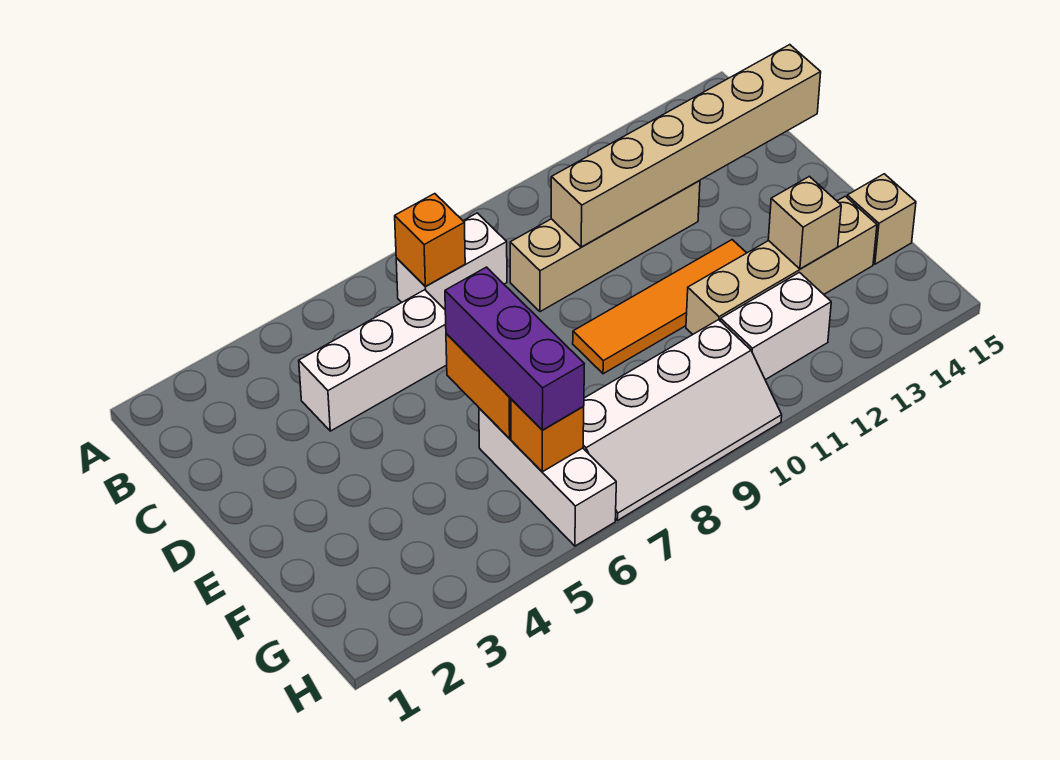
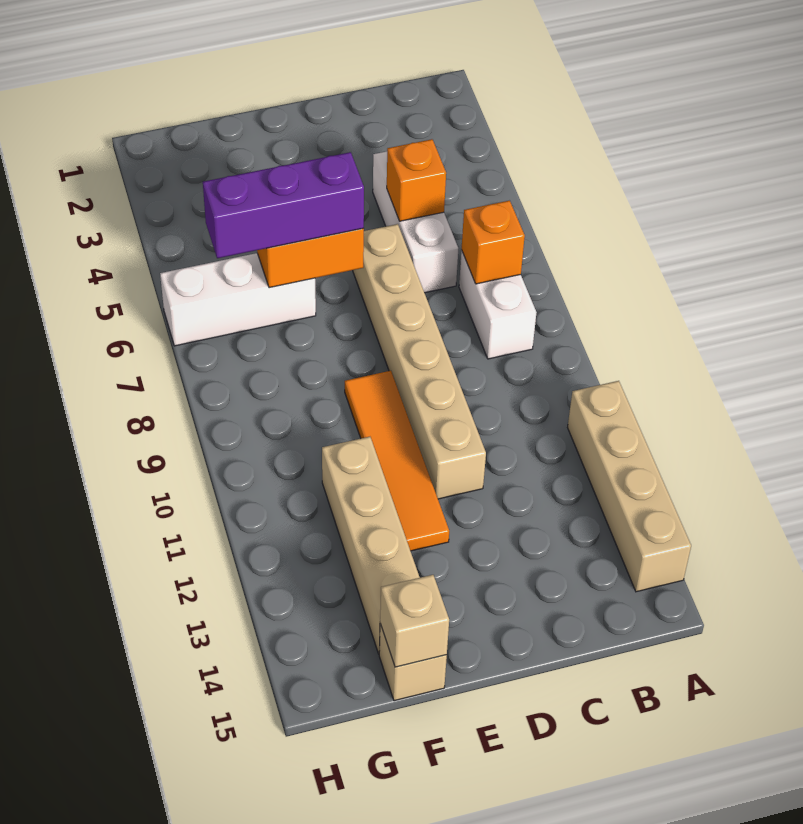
tan 1x4 brick [510,180,700,312] -> tan 1x4 brick moved to [568,381,691,592]
tan 1x6 brick [551,45,821,247] -> tan 1x6 brick moved to [353,224,486,499]
tan 1x1 brick [768,176,841,269] -> tan 1x1 brick moved to [380,575,449,667]
orange 1x1 brick [511,399,584,472] -> orange 1x1 brick moved to [387,139,446,221]
white 2x4 slope [583,320,782,520] -> none
white 1x2 brick [721,272,831,380] -> none

